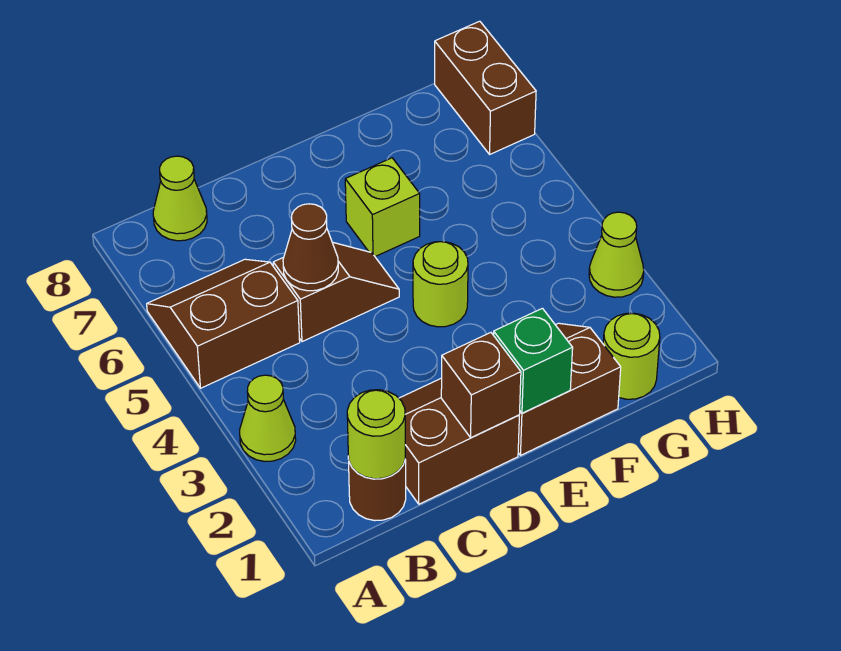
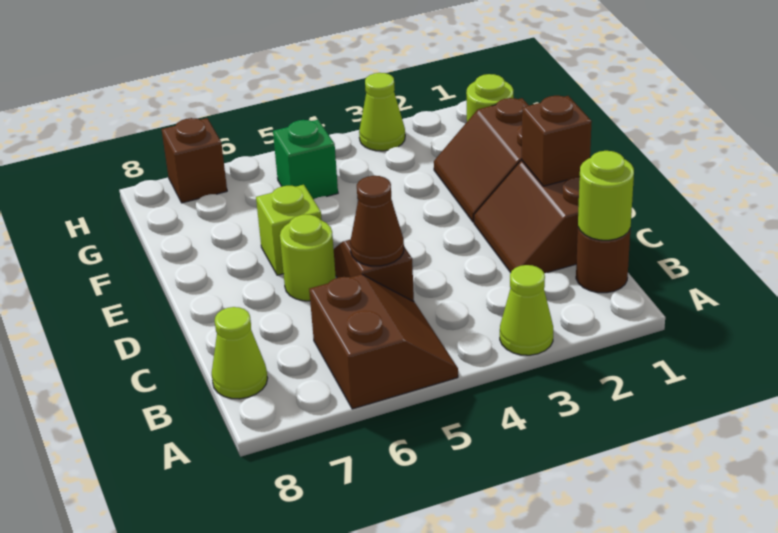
brown 2x2 slope [147,259,300,388] -> brown 2x2 slope turned to [309,274,458,409]
green 1x1 brick [494,308,573,413] -> green 1x1 brick moved to [273,120,338,199]
lime 1x1 round brick [413,242,468,327] -> lime 1x1 round brick moved to [280,214,336,301]
brown 1x2 brick [435,21,536,154] -> brown 1x1 brick [162,118,227,203]

